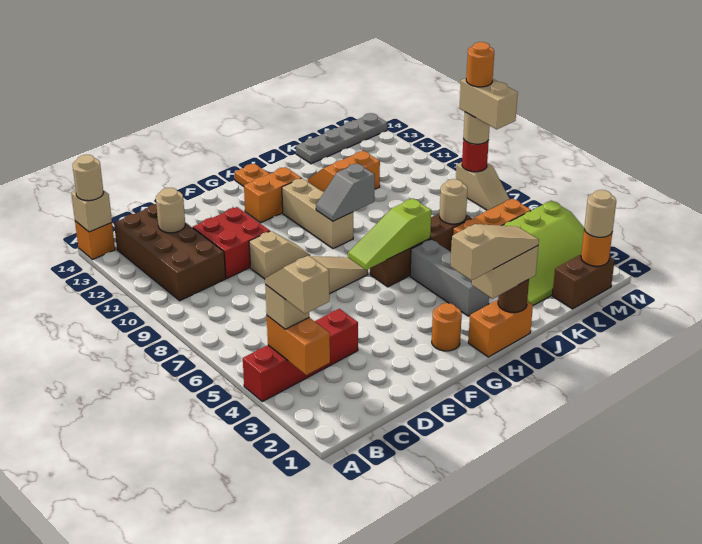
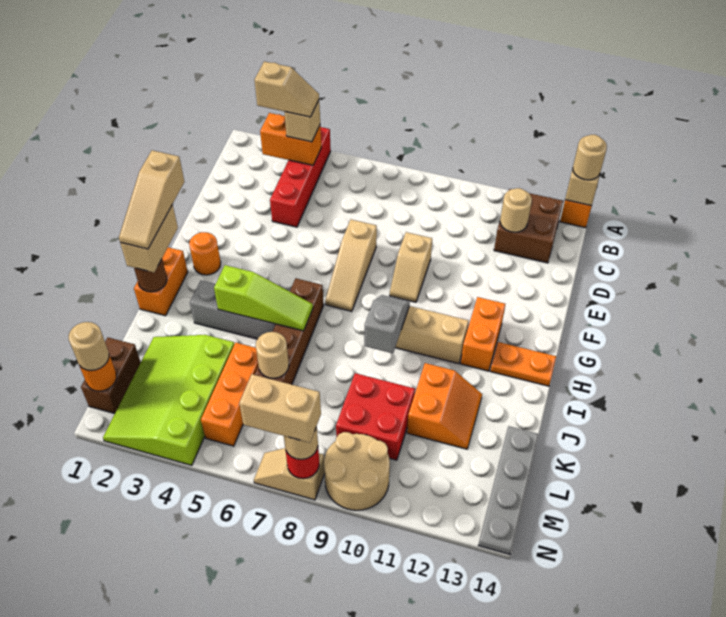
brown 2x4 brick [114,204,226,301] -> brown 2x2 brick [494,189,563,263]
red 2x2 brick [193,207,270,278] -> red 2x2 brick moved to [336,373,415,460]
lime 1x3 slope [348,198,431,270] -> lime 1x3 slope turned to [214,265,313,331]
none -> tan 2x2 round brick [324,432,390,510]
orange 1x1 round brick [466,42,494,87] -> none

